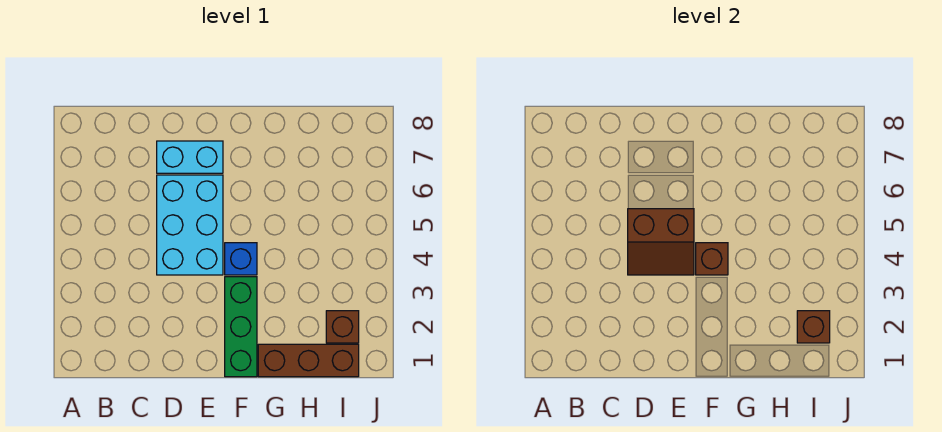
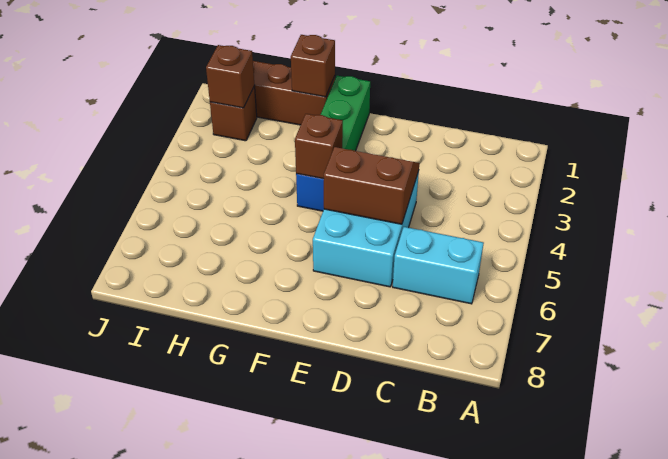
cyan 1x2 brick [157,141,223,173] -> cyan 1x2 brick moved to [393,227,484,304]
none -> brown 1x1 brick [291,35,335,97]

